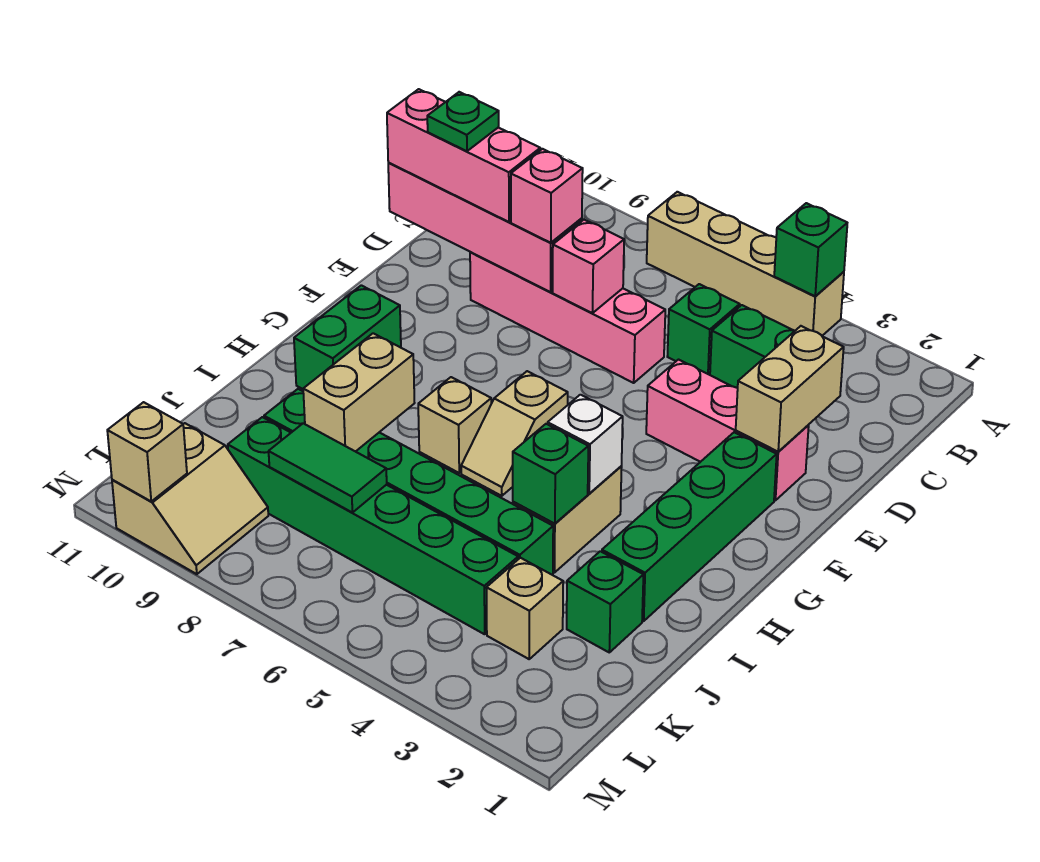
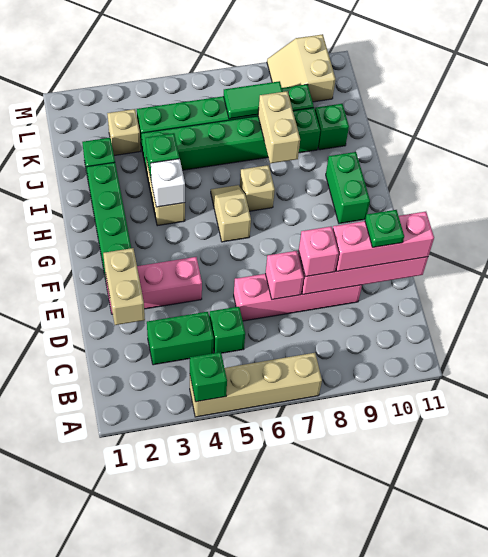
none -> green 1x1 brick [315,104,349,150]
tan 1x1 brick [107,402,187,501] -> none

